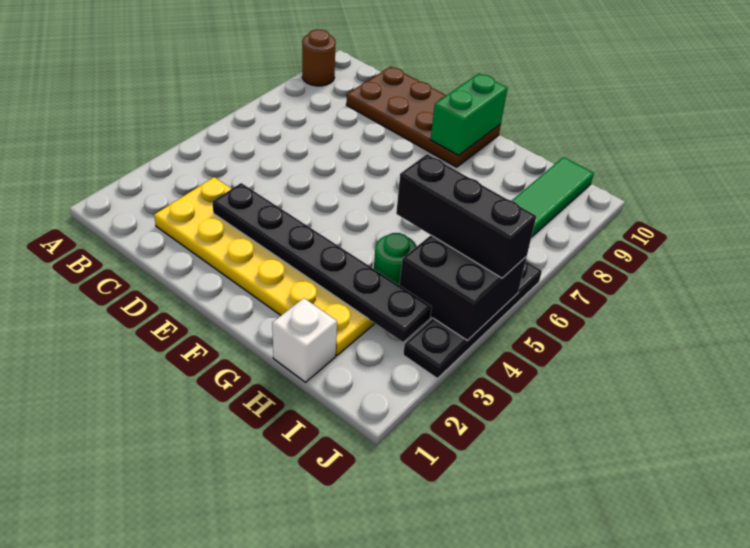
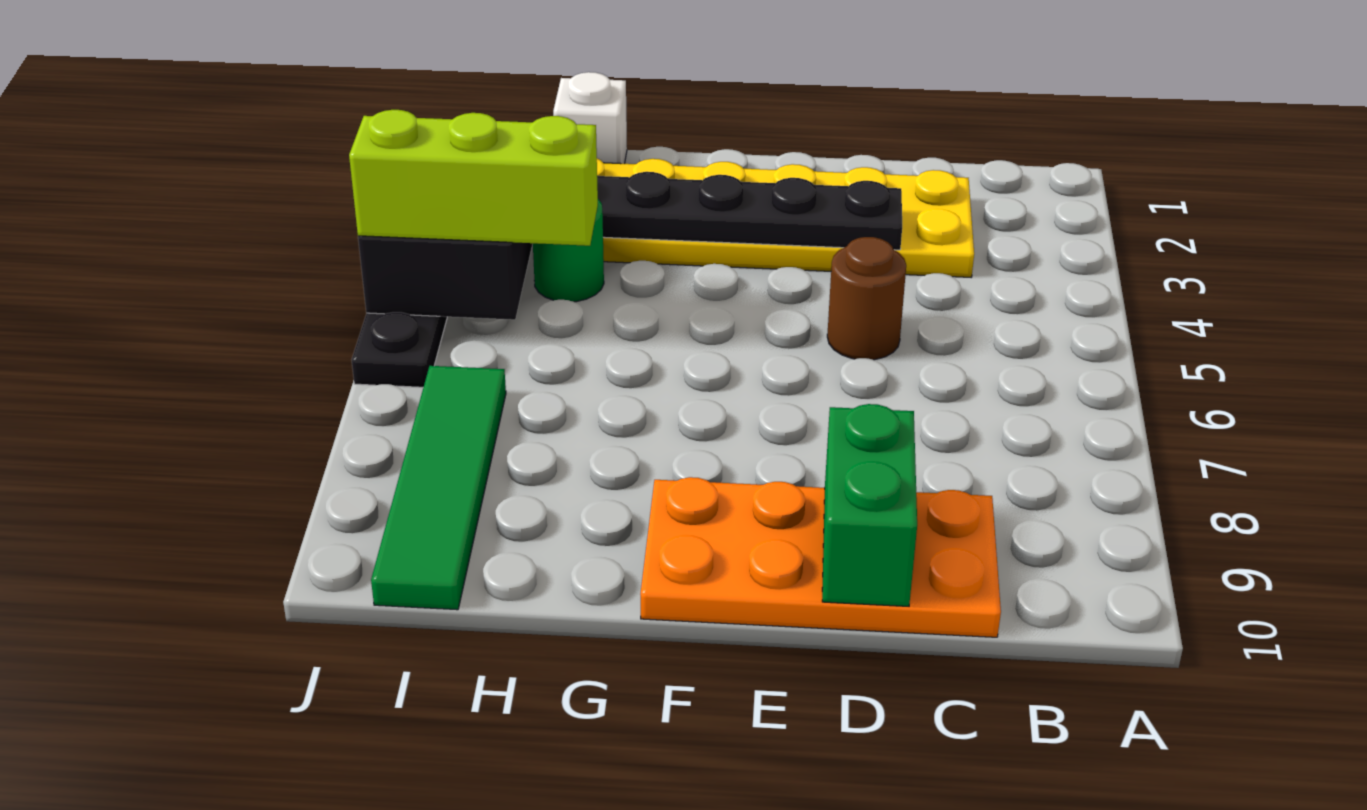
brown 1x1 round brick [302,29,336,86] -> brown 1x1 round brick moved to [827,237,906,360]
brown 2x4 plate [346,67,501,167] -> orange 2x4 plate [640,477,1001,637]
green 1x2 brick [430,73,508,156] -> green 1x2 brick moved to [822,404,917,606]
black 1x3 brick [396,154,536,278] -> lime 1x3 brick [349,110,598,246]

